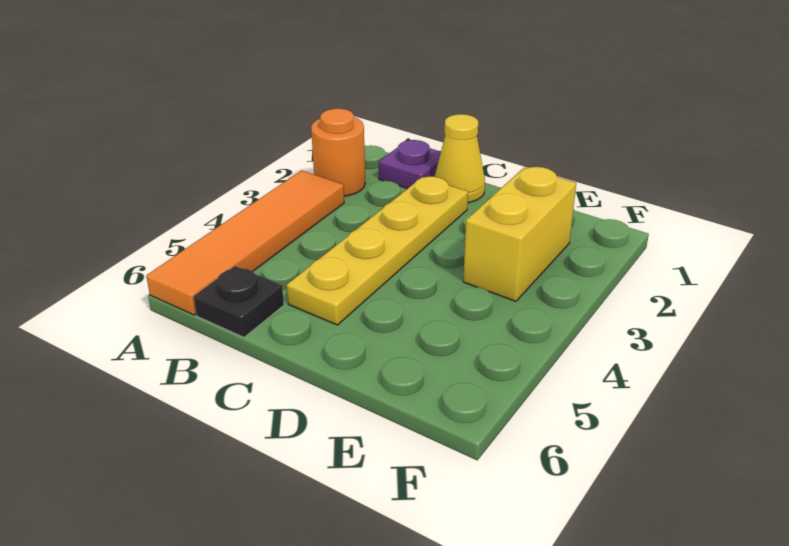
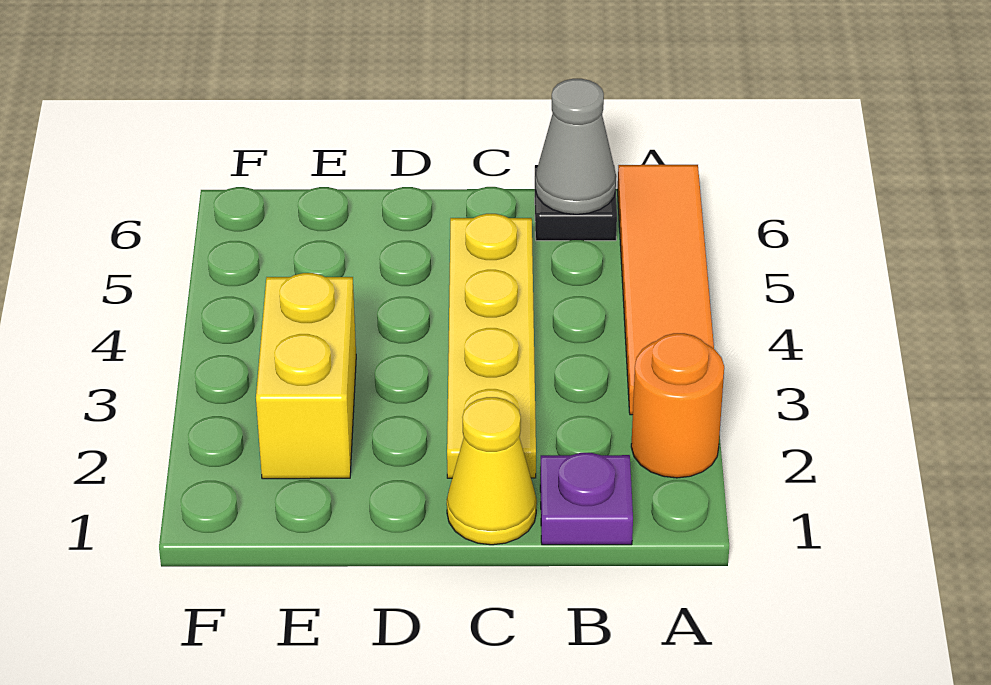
none -> grey 1x1 cone [535,79,616,214]

